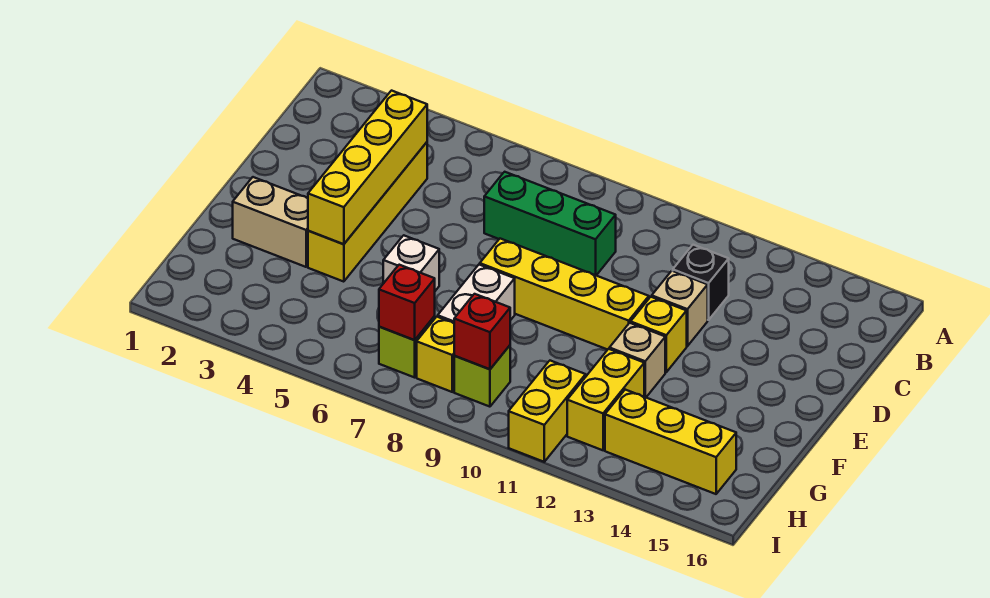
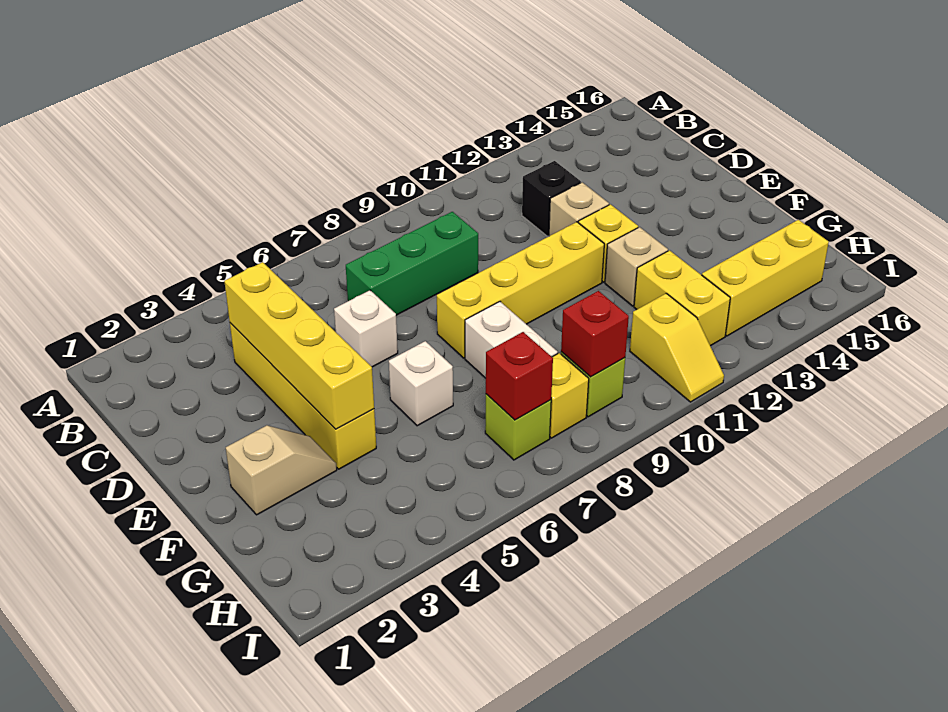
none -> white 1x1 brick [334,290,398,367]
tan 1x2 brick [233,177,308,267] -> tan 1x2 slope [226,425,337,515]
yellow 1x2 brick [509,361,586,462] -> yellow 1x2 slope [630,293,724,402]

